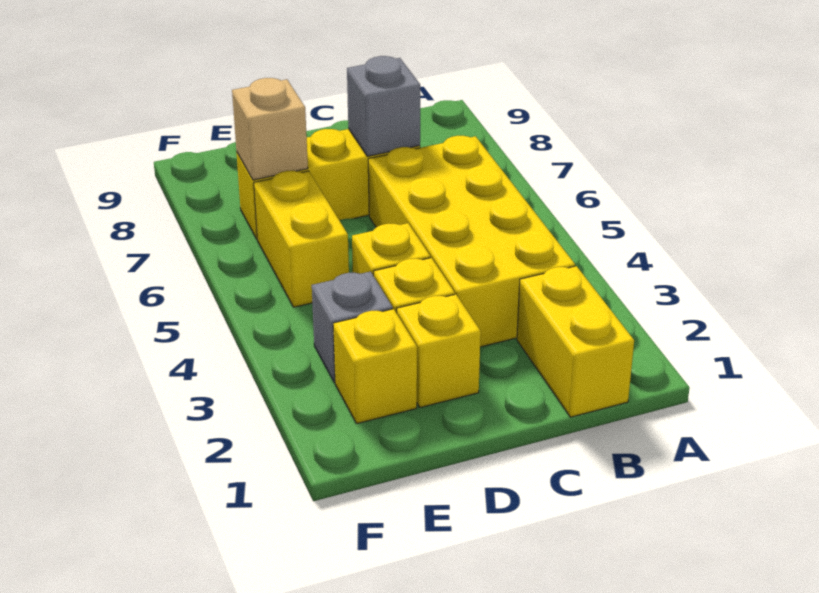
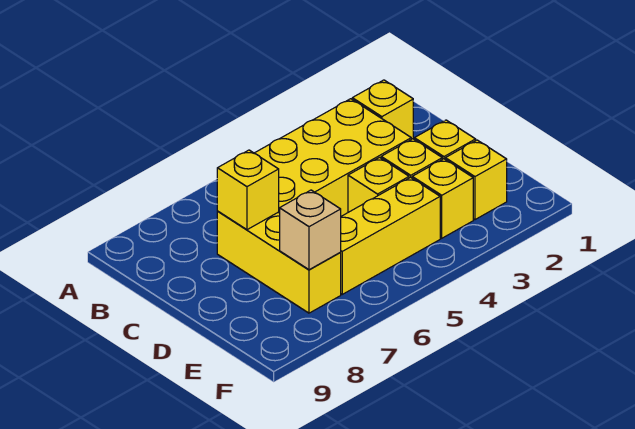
yellow 1x2 brick [517,266,634,417] -> yellow 1x1 brick [352,80,413,139]
grey 1x1 brick [347,56,420,156] -> yellow 1x1 brick [217,150,279,230]
grey 1x1 brick [312,272,393,383] -> yellow 1x1 brick [412,159,473,238]
yellow 1x2 brick [254,171,349,307] -> yellow 1x3 brick [340,177,440,294]

